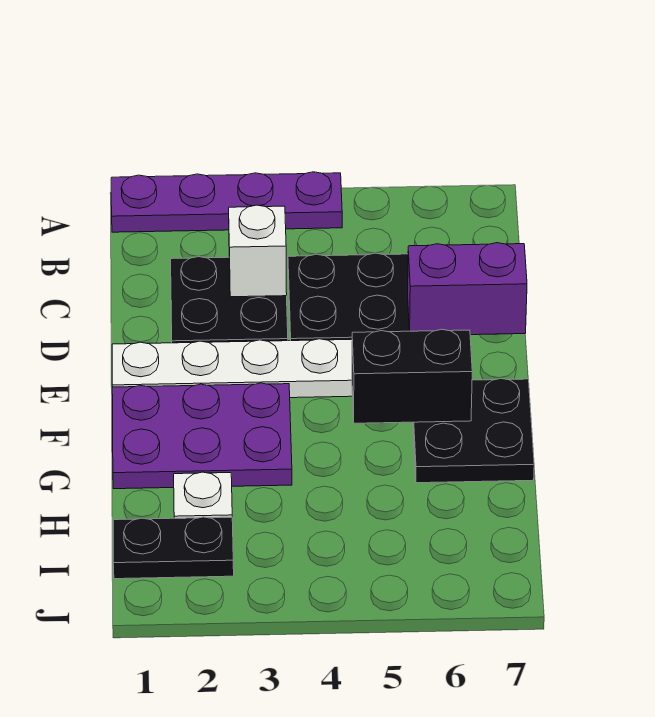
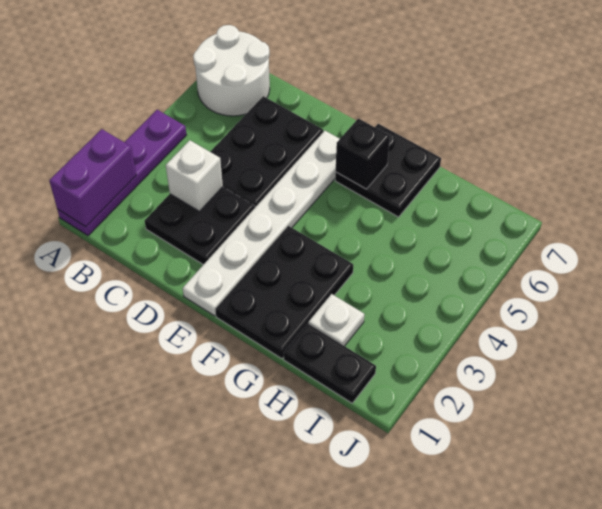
none -> white 2x2 round brick [193,25,270,116]
purple 1x2 brick [408,243,527,335] -> purple 1x2 brick moved to [49,129,136,227]
purple 2x3 plate [112,383,292,489] -> black 2x3 plate [215,226,353,359]
black 1x2 brick [352,329,472,423] -> black 1x1 brick [336,118,390,189]
black 1x2 plate [113,517,234,579] -> black 1x2 plate turned to [284,323,376,403]

